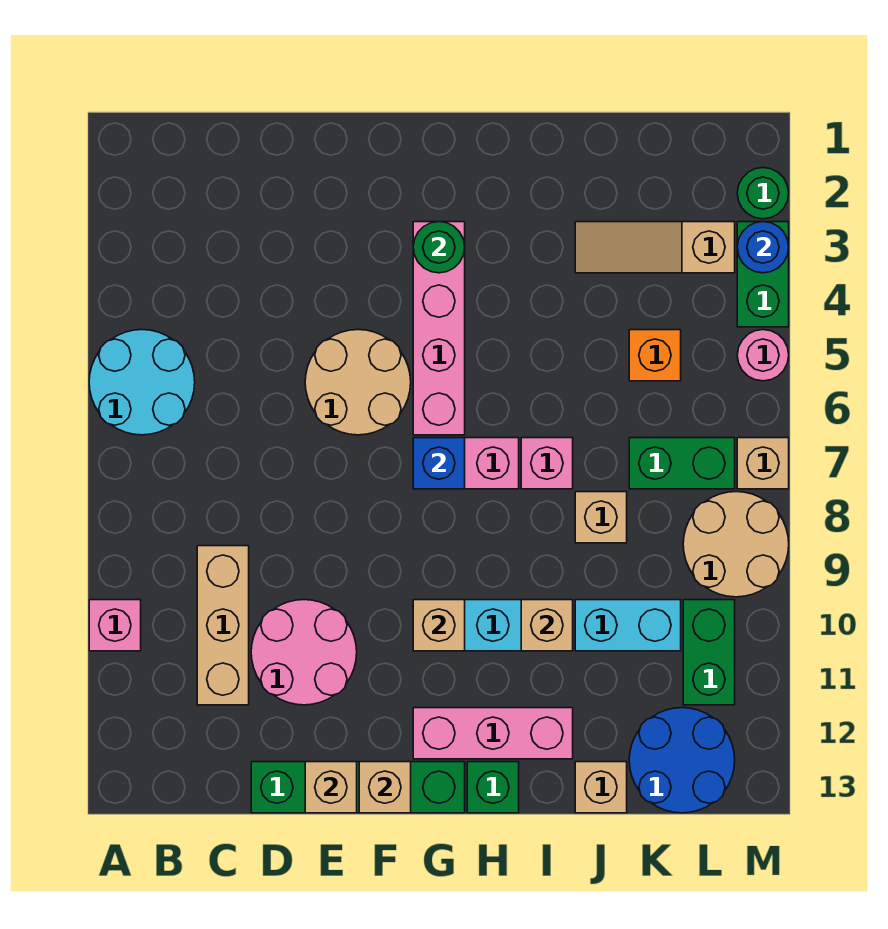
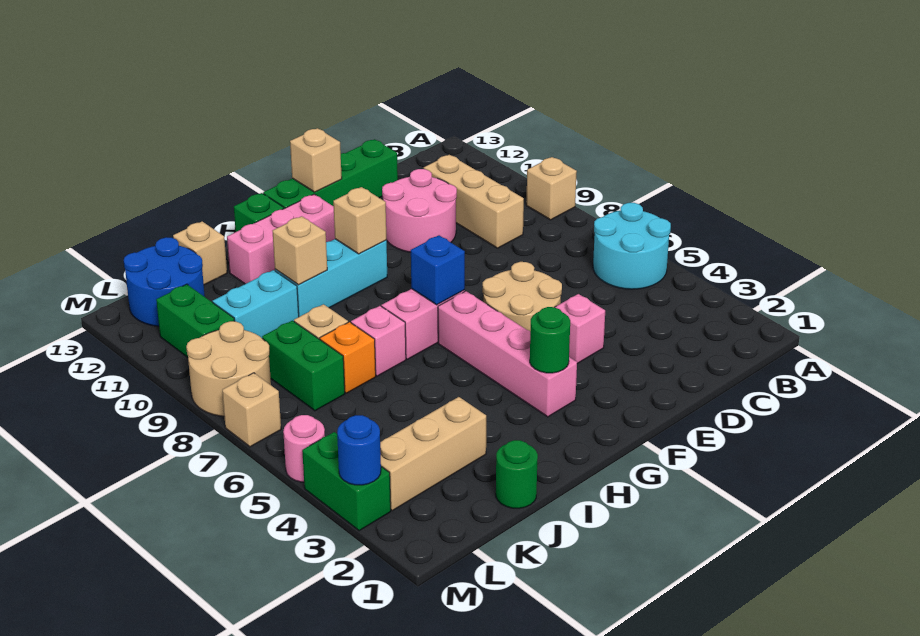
pink 1x1 brick [89,600,141,651] -> pink 1x1 brick moved to [555,294,605,364]
tan 1x1 brick [305,762,357,813] -> tan 1x1 brick moved to [526,157,577,220]
tan 1x3 slope [575,222,735,273] -> tan 1x3 brick [380,397,486,511]
orange 1x1 brick [629,330,681,381] -> orange 1x1 brick moved to [320,322,376,393]
green 1x2 brick [629,438,735,489] -> green 1x2 brick turned to [262,321,345,411]
green 1x1 round brick [737,168,789,219] -> green 1x1 round brick moved to [496,440,538,508]

